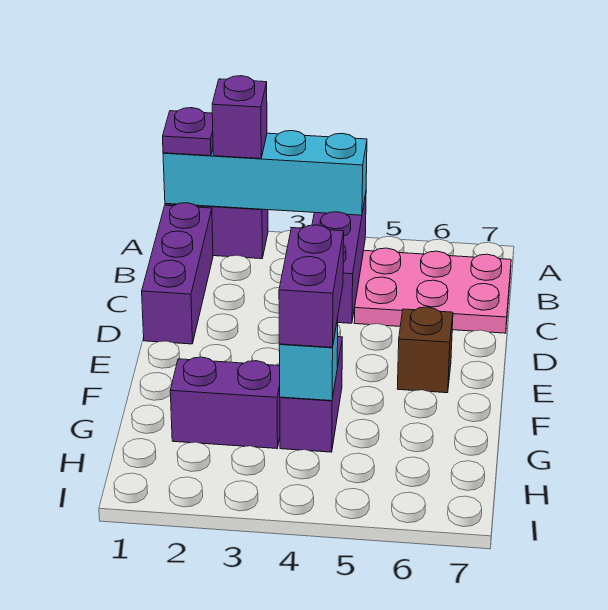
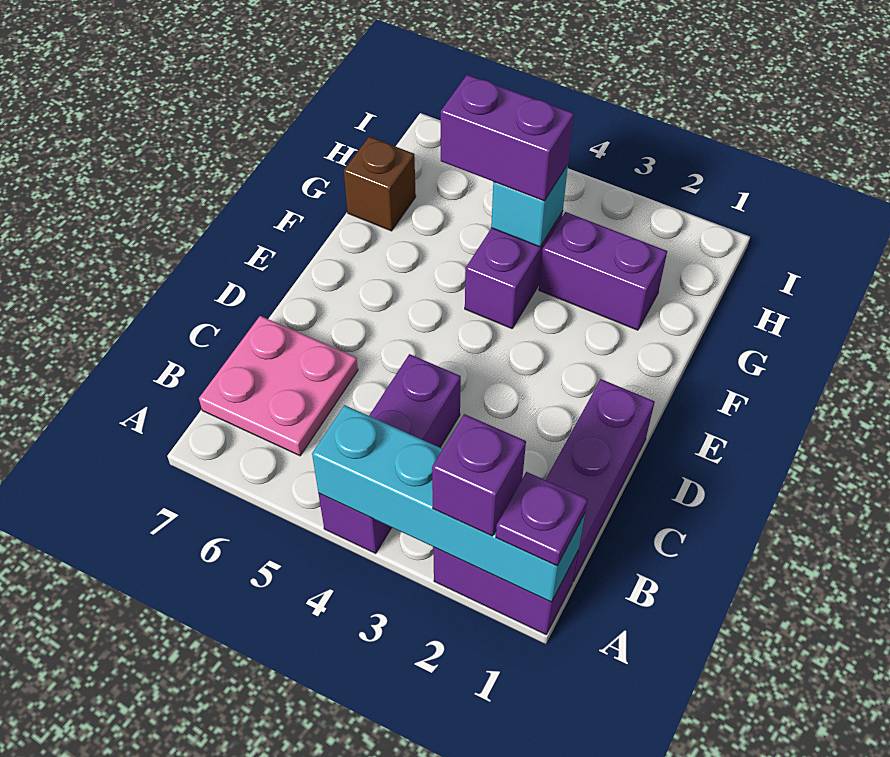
pink 2x3 plate [354,248,511,333] -> pink 2x2 plate [199,316,358,456]
brown 1x1 brick [397,307,453,393] -> brown 1x1 brick moved to [344,137,416,231]
purple 1x2 brick [279,225,344,347] -> purple 1x2 brick turned to [441,75,574,201]

